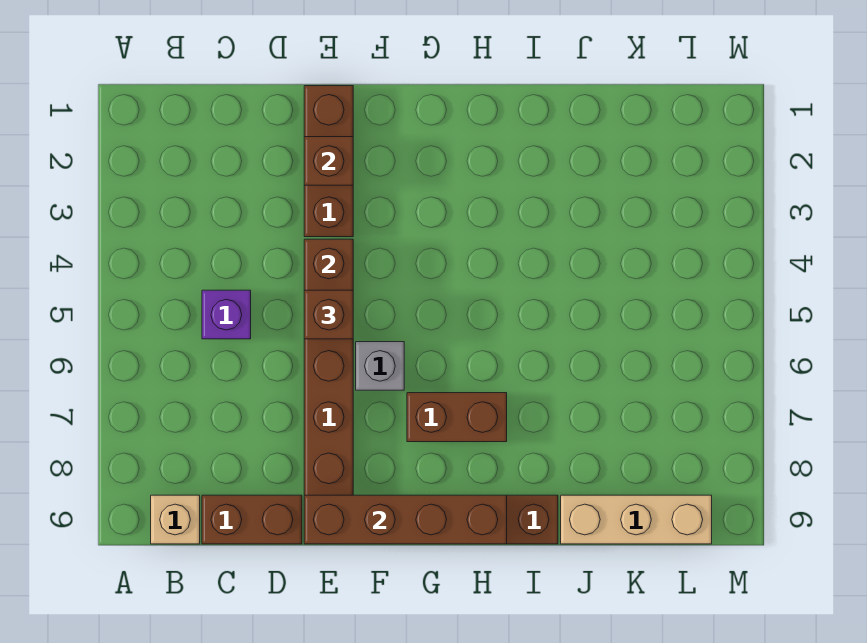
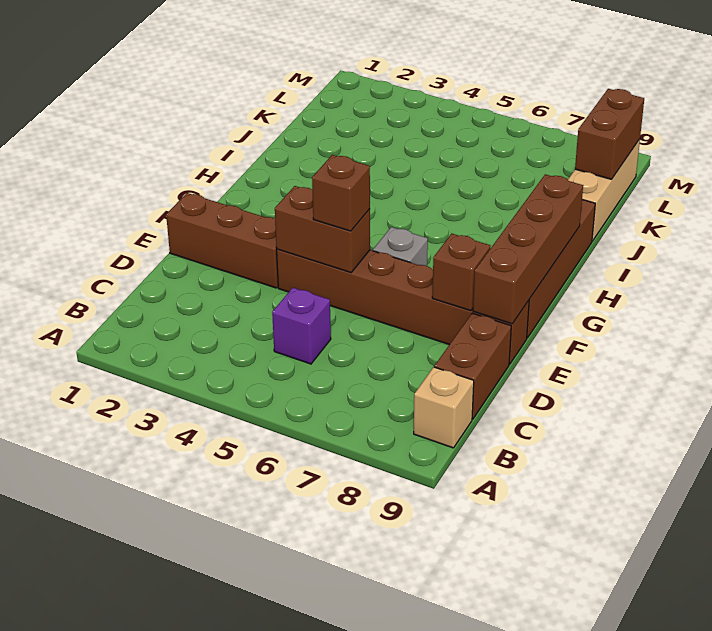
brown 1x1 brick [304,137,353,185] -> brown 1x1 brick moved to [432,234,490,311]
brown 1x2 brick [407,393,507,442] -> brown 1x2 brick moved to [575,89,644,179]

